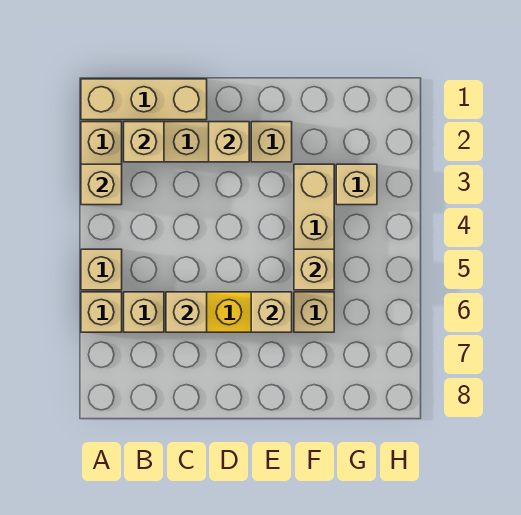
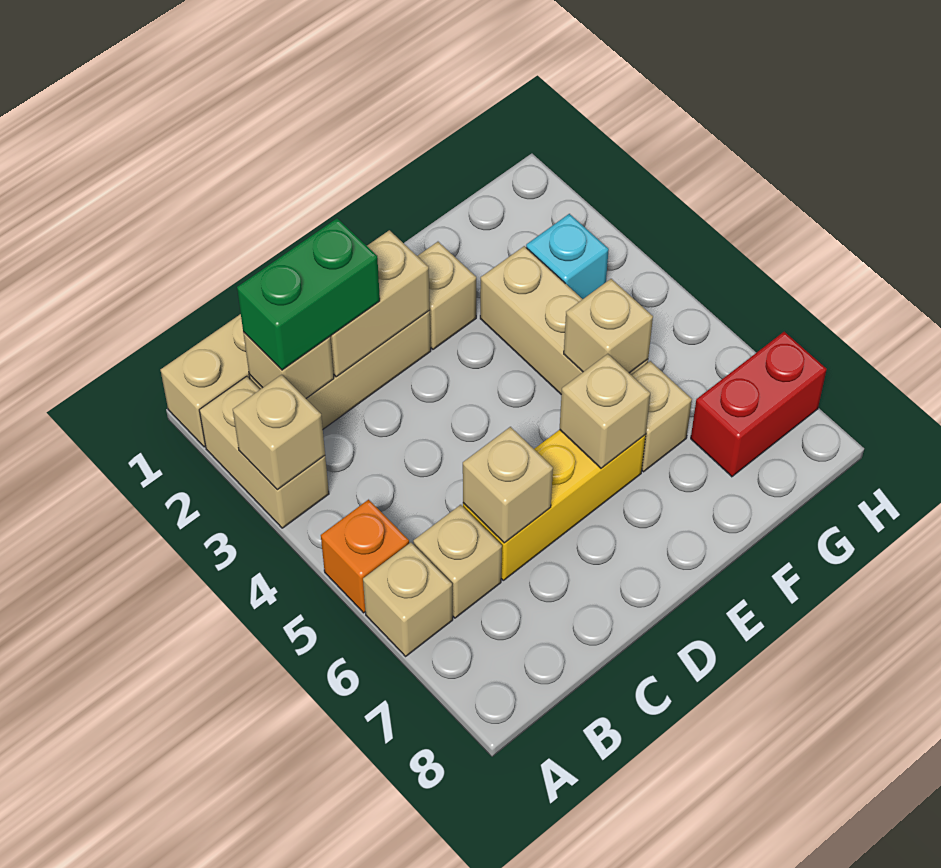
tan 1x1 brick [81,249,122,290] -> orange 1x1 brick [321,500,409,613]
none -> green 1x2 brick [237,218,380,370]
tan 1x1 brick [209,122,249,162] -> tan 1x2 brick [330,230,430,377]
tan 1x1 brick [336,164,377,205] -> cyan 1x1 brick [526,214,609,299]
none -> red 1x2 brick [691,332,827,477]

